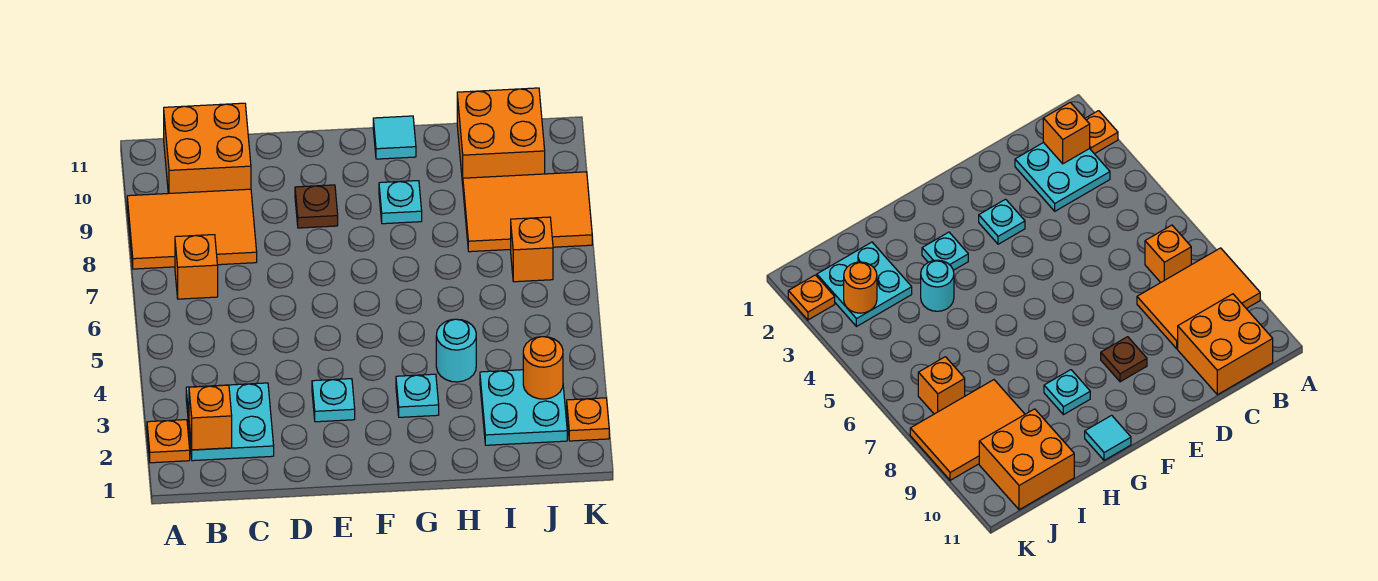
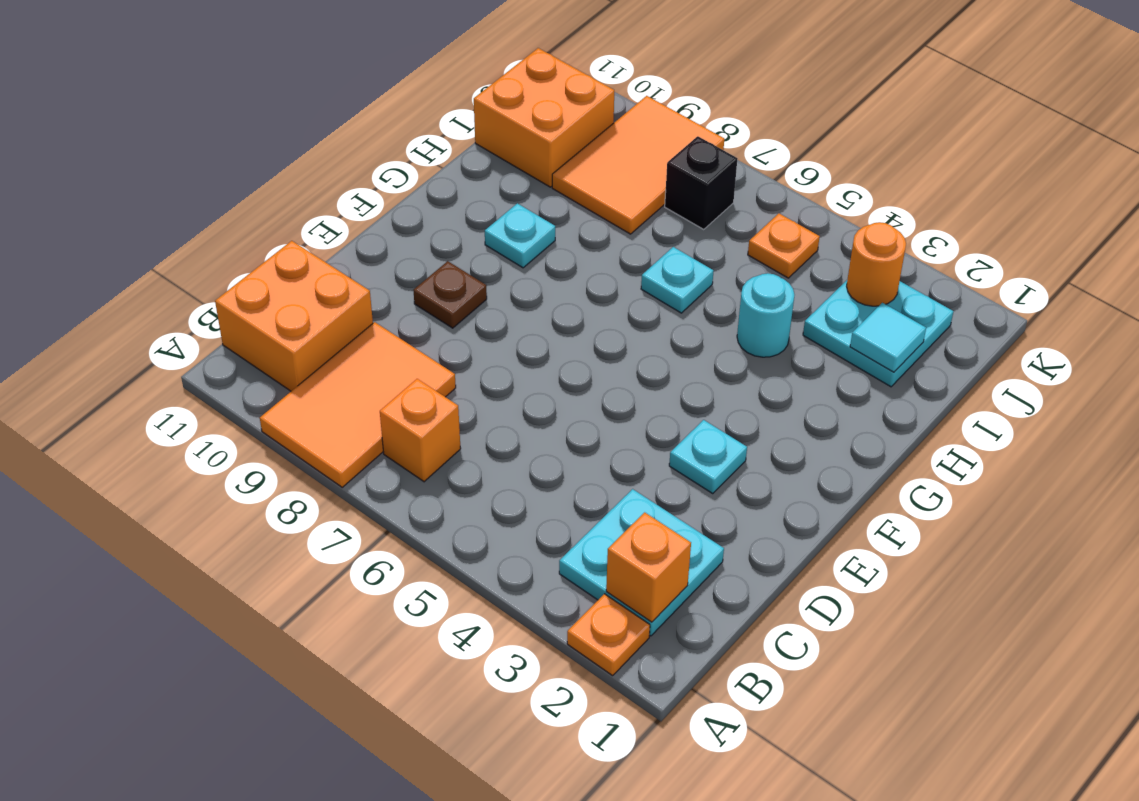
cyan 1x1 plate [396,374,439,417] -> cyan 1x1 plate moved to [641,247,713,313]
cyan 1x1 tile [373,116,416,159] -> cyan 1x1 tile moved to [850,303,926,372]
orange 1x1 brick [511,217,553,282] -> black 1x1 brick [665,136,737,230]
orange 1x1 plate [567,398,609,441] -> orange 1x1 plate moved to [748,214,820,278]

